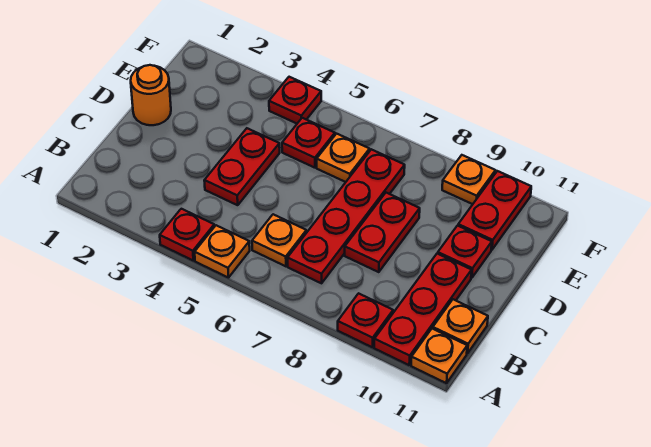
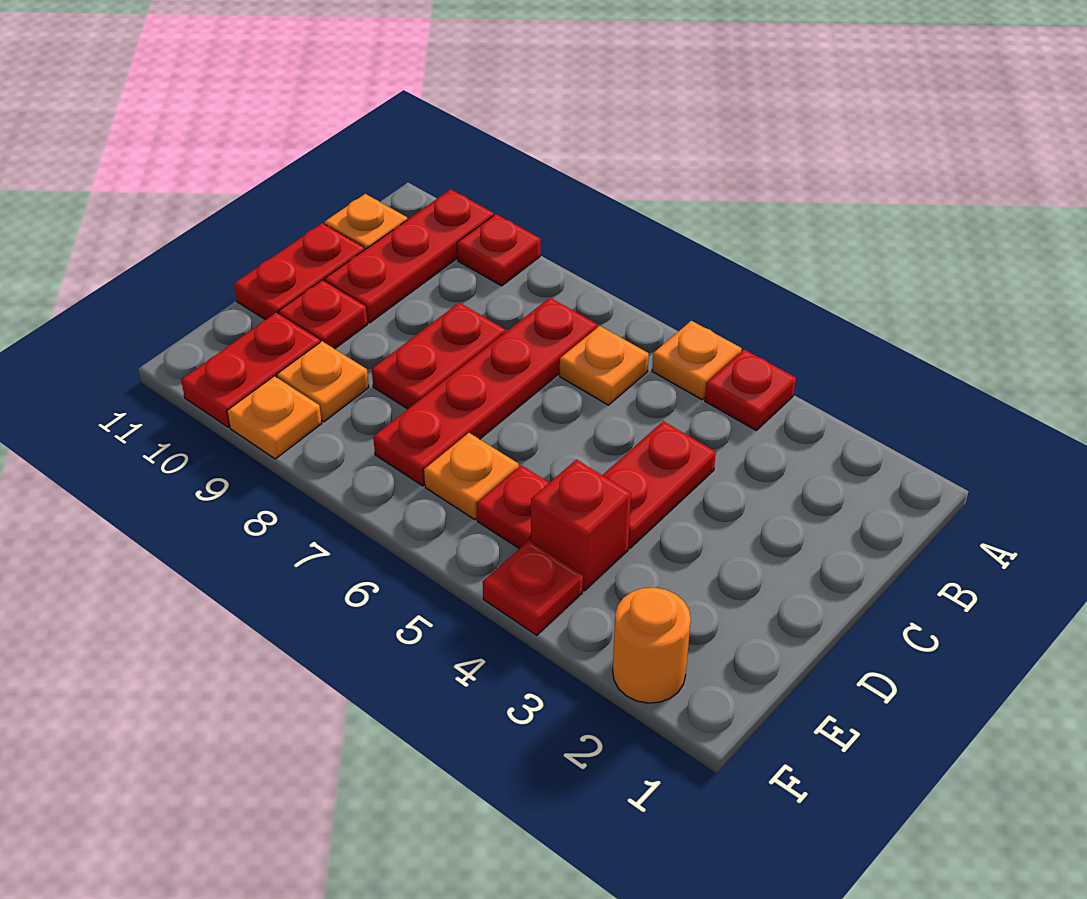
orange 1x1 plate [411,329,467,383] -> orange 1x1 plate moved to [277,341,369,422]
none -> red 1x2 plate [234,223,365,320]
orange 1x1 round brick [131,65,171,125] -> orange 1x1 round brick moved to [613,588,691,703]
none -> red 1x1 brick [531,460,631,591]

